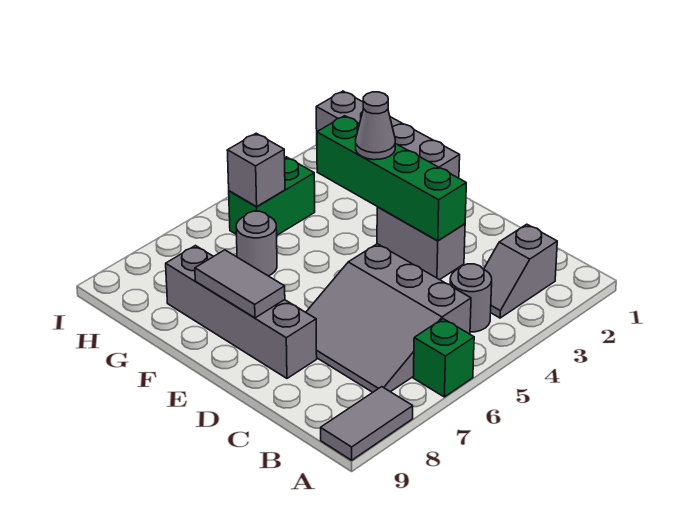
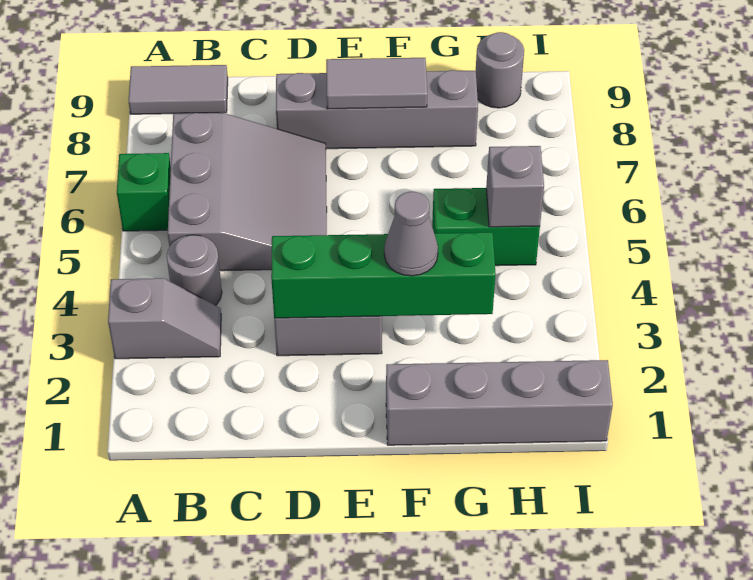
grey 1x2 tile [321,387,413,460] -> grey 1x2 tile turned to [129,65,228,114]
grey 1x2 slope [484,224,557,318] -> grey 1x2 slope turned to [108,278,221,359]
grey 3x3 slope [306,244,471,392] -> grey 3x3 slope turned to [168,113,327,271]
grey 1x1 round brick [236,211,277,276] -> grey 1x1 round brick moved to [476,32,524,108]
green 1x2 brick [229,157,315,235] -> green 1x2 brick turned to [432,188,540,266]

